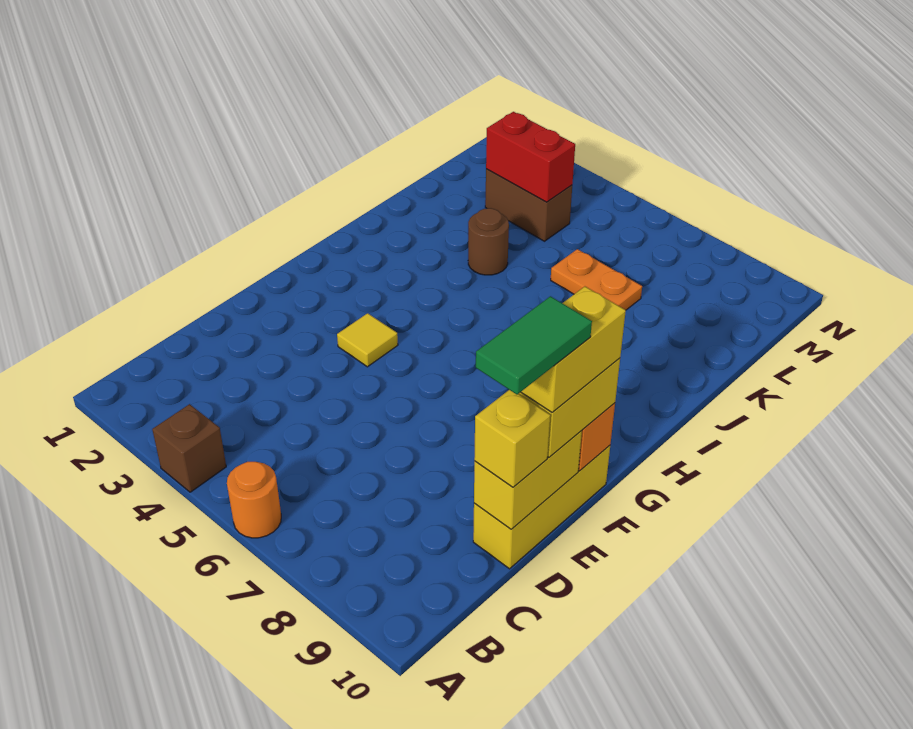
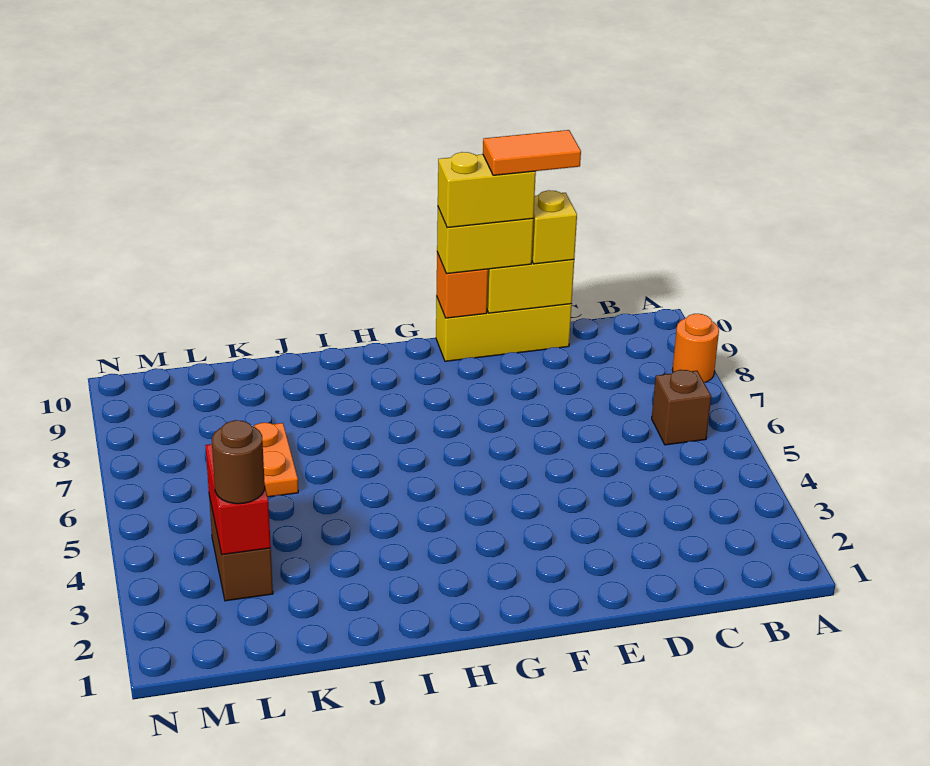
brown 1x1 brick [152,404,226,492] -> brown 1x1 brick moved to [652,370,711,445]
orange 1x1 round brick [227,462,281,538] -> orange 1x1 round brick moved to [673,314,719,382]
green 1x2 tile [476,296,592,394] -> orange 1x2 tile [483,130,581,175]
yellow 1x1 tile [337,313,398,367] -> none
brown 1x1 round brick [468,208,509,275] -> brown 1x1 round brick moved to [212,420,265,504]

